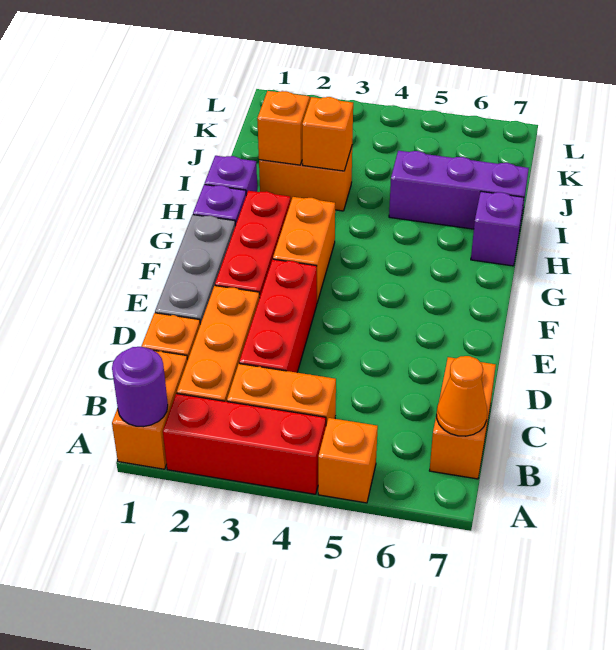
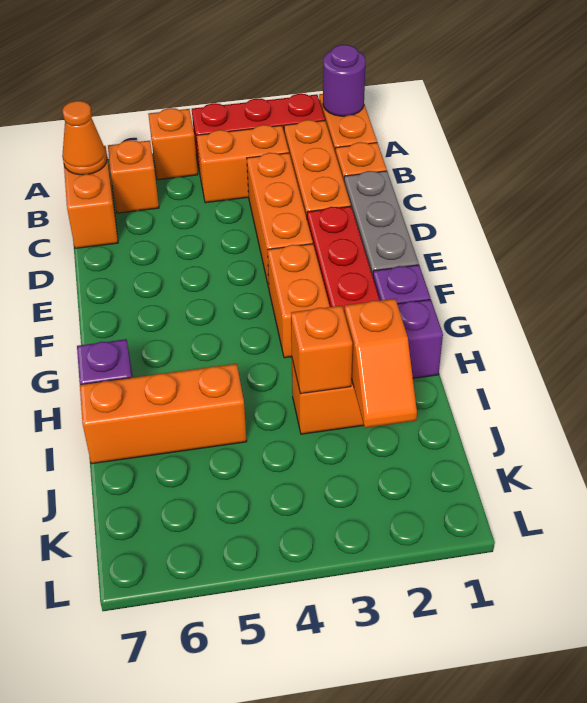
none -> orange 1x1 brick [108,140,159,213]
red 1x3 brick [239,259,317,373] -> orange 1x3 brick [247,153,313,288]
purple 1x3 brick [389,151,529,229] -> orange 1x3 brick [80,364,247,464]

